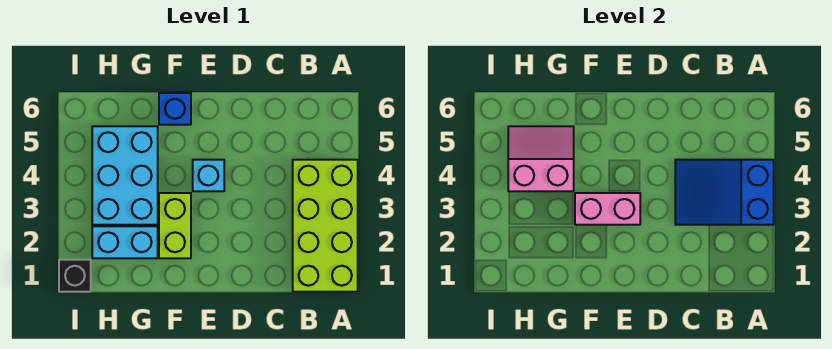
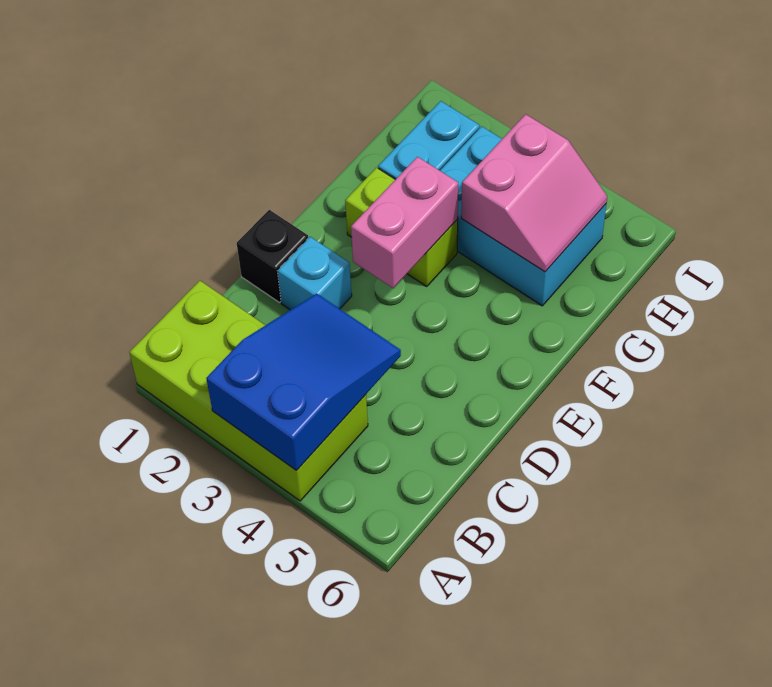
cyan 1x1 brick [193,160,224,191] -> cyan 1x1 brick moved to [278,237,352,310]
blue 1x1 brick [159,93,191,125] -> none
black 1x1 brick [59,260,91,292] -> black 1x1 brick moved to [237,210,308,302]

